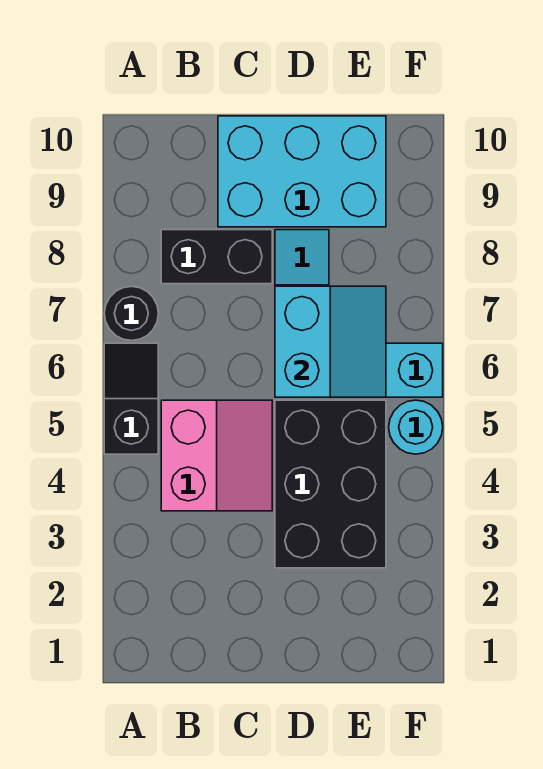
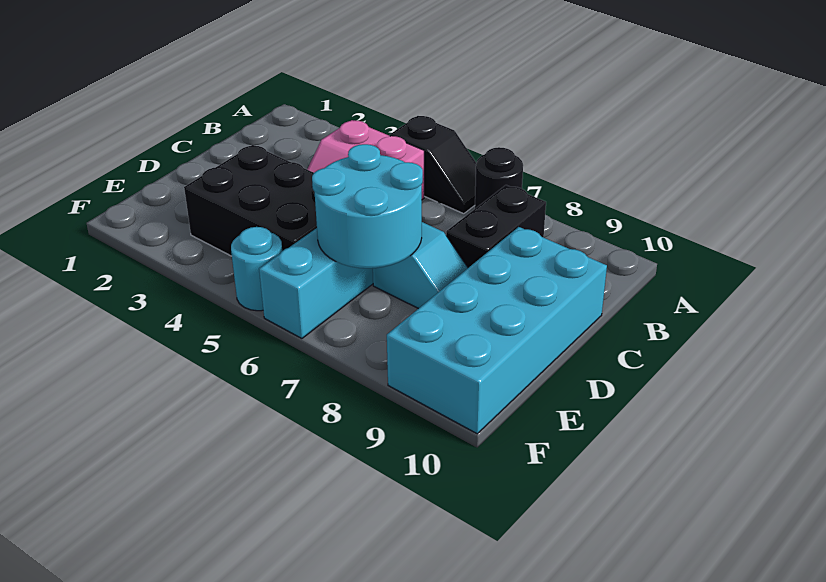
cyan 2x3 brick [218,116,386,227] -> cyan 2x4 brick [387,227,607,434]
cyan 2x2 slope [275,286,386,397] -> cyan 2x2 round brick [312,144,423,268]

